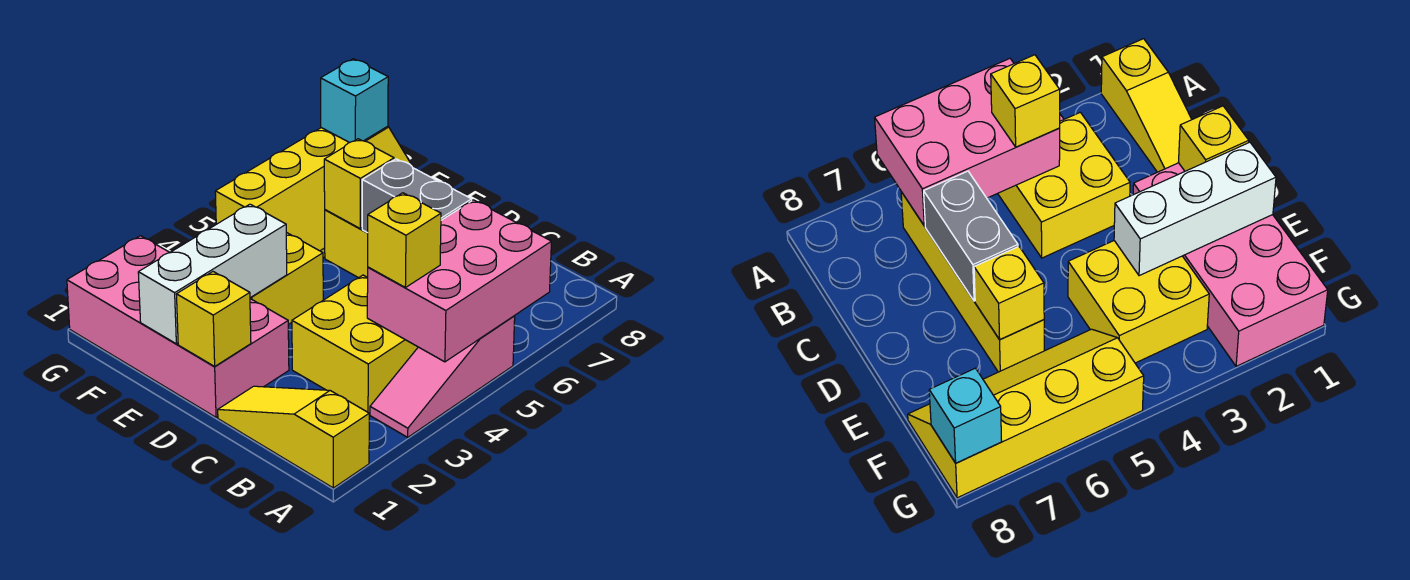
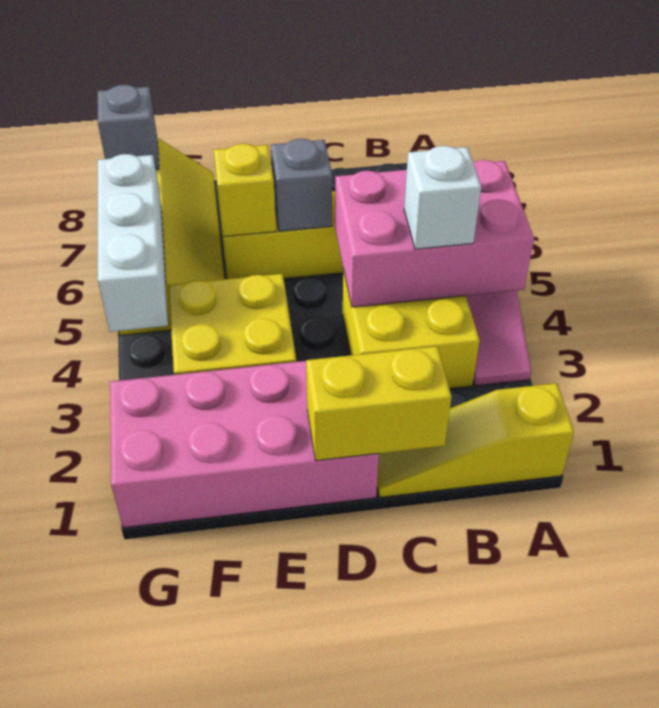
pink 2x3 brick [367,200,551,362] -> pink 2x3 brick turned to [335,160,534,307]
yellow 1x1 brick [368,193,441,287] -> white 1x1 brick [404,146,481,249]
grey 1x2 brick [362,159,472,233] -> grey 1x1 brick [271,139,332,231]
yellow 1x1 brick [176,272,251,366] -> yellow 1x2 brick [306,346,452,461]
white 1x3 brick [138,204,287,344] -> white 1x3 brick moved to [98,154,168,332]
cyan 1x1 brick [321,59,388,143] -> grey 1x1 brick [98,85,159,170]

